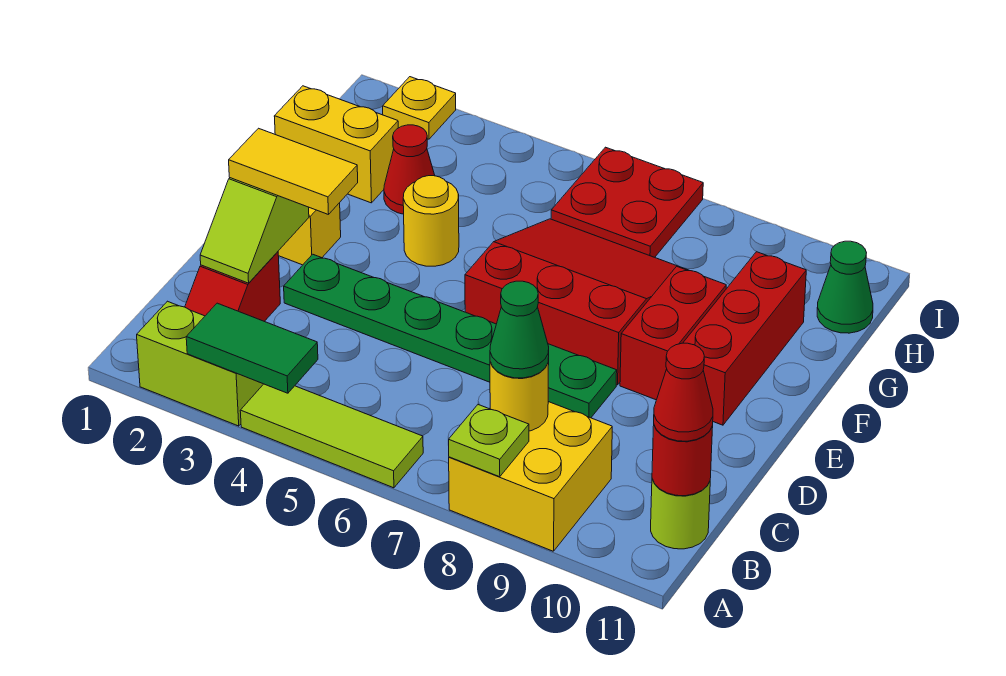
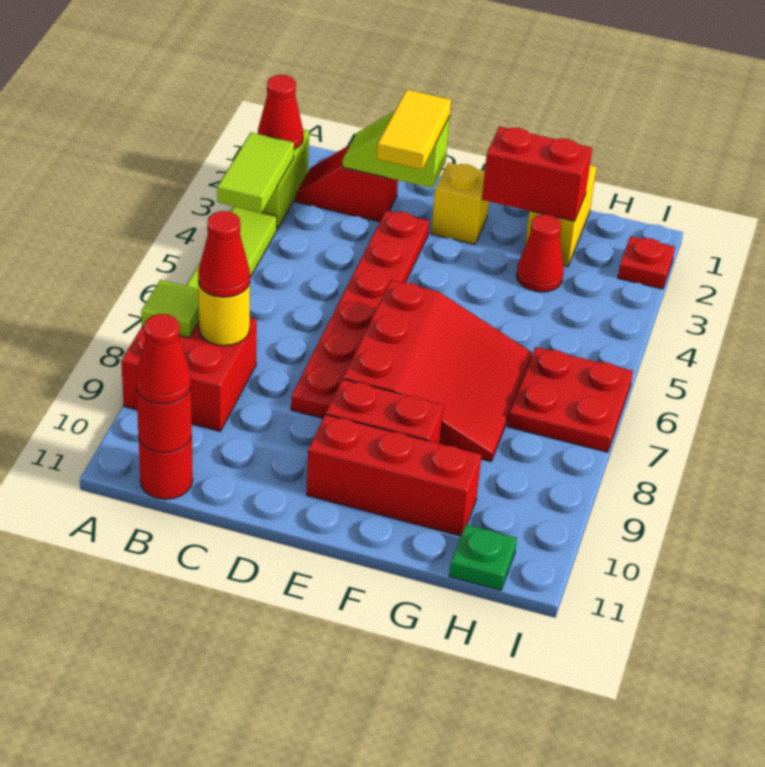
none -> red 1x1 cone [258,75,303,149]
green 1x2 tile [186,303,318,393] -> lime 1x2 tile [217,132,294,213]
yellow 2x2 brick [449,402,612,551] -> red 2x2 brick [121,318,257,431]
lime 1x1 plate [449,405,529,477] -> lime 1x1 tile [141,280,199,338]
green 1x1 cone [490,281,549,378] -> red 1x1 cone [198,211,250,297]
lime 1x1 round brick [651,479,710,549] -> red 1x1 round brick [138,435,193,499]
green 1x6 plate [284,254,617,418] -> red 1x6 plate [291,210,429,418]
none -> red 1x2 brick [482,127,592,221]
yellow 1x1 round brick [403,176,459,266] -> none
green 1x1 cone [817,241,873,333] -> green 1x1 plate [449,525,517,590]
yellow 1x1 plate [383,77,456,139] -> red 1x1 plate [618,236,675,289]

